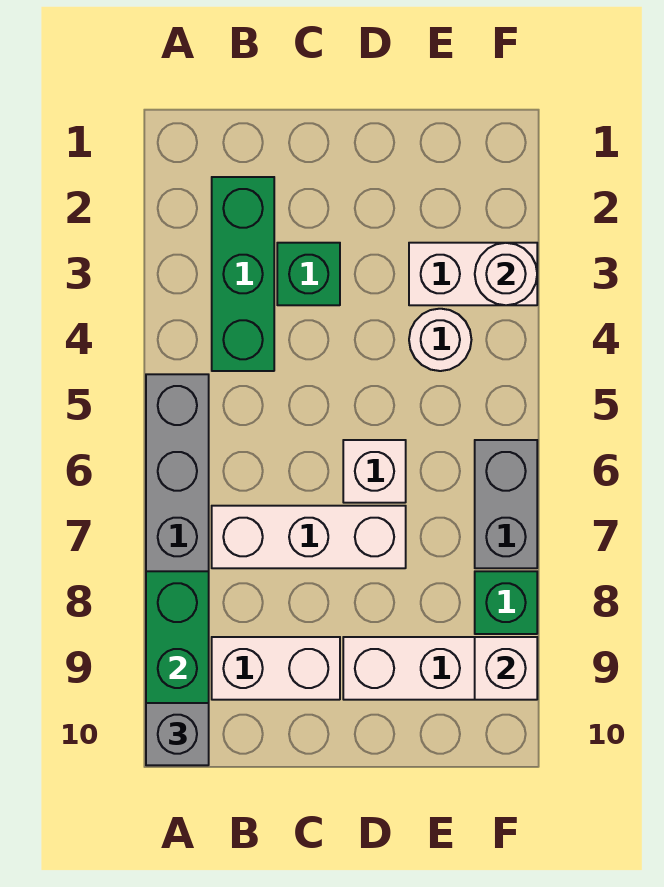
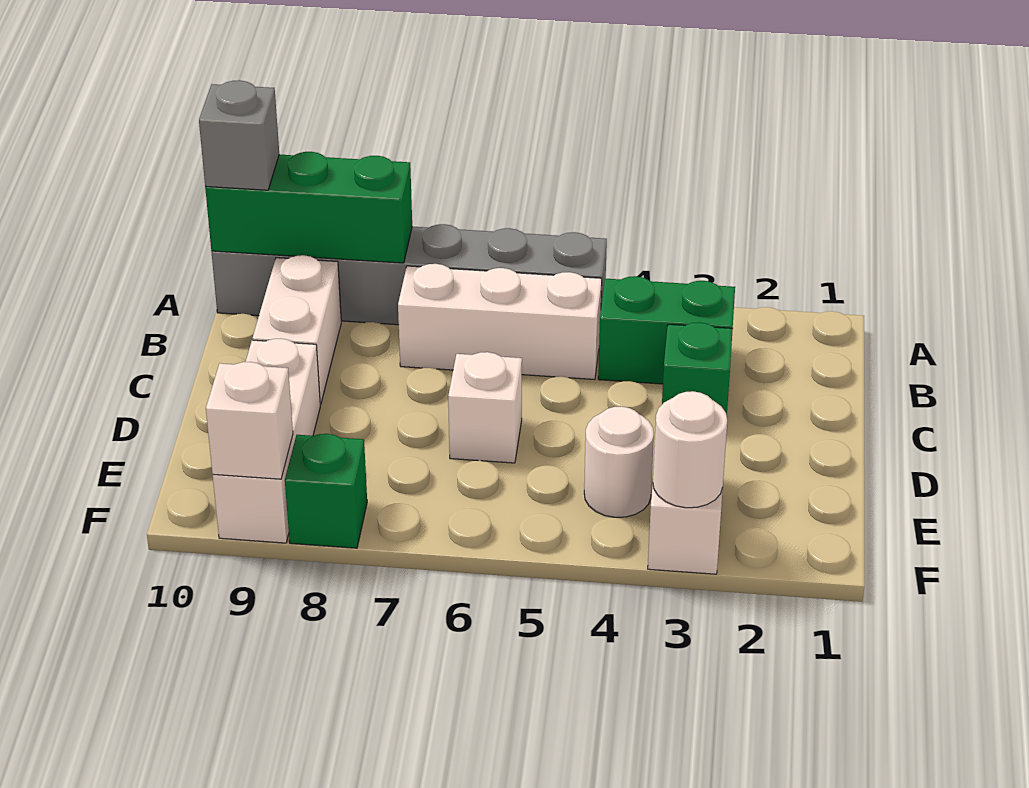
green 1x3 brick [212,177,274,371] -> green 1x2 brick [598,276,735,384]
white 1x3 brick [212,506,406,568] -> white 1x3 brick turned to [398,264,602,379]
grey 1x2 brick [475,440,537,568] -> none

